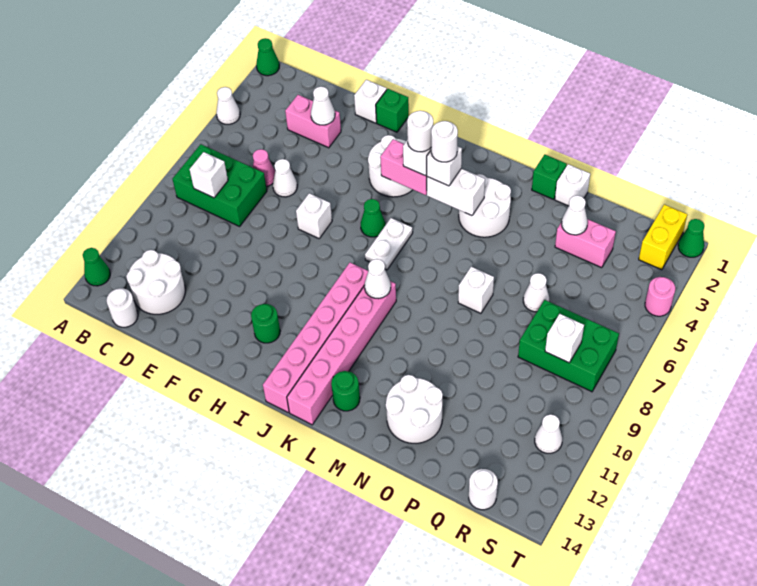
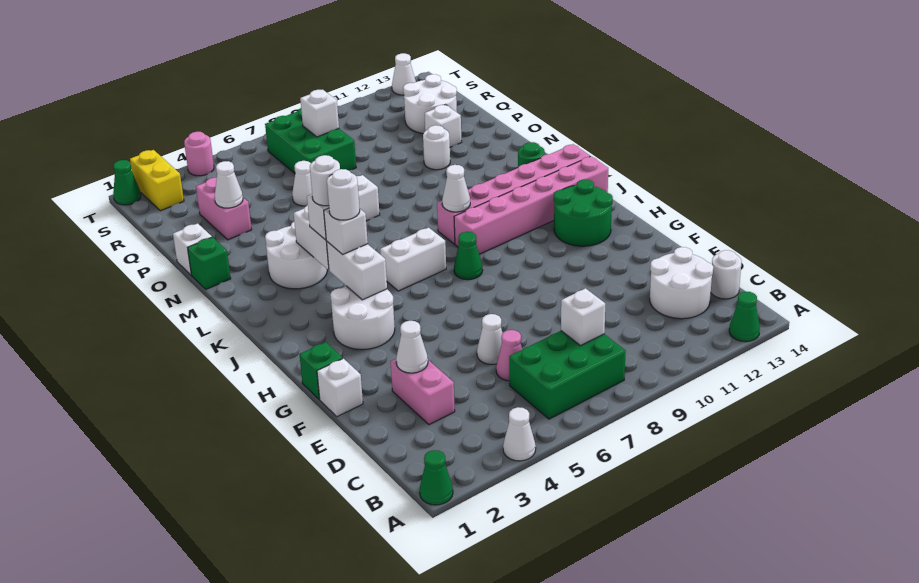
green 2x3 brick [172,144,267,226] -> green 2x3 brick turned to [509,331,626,419]
white 1x1 brick [296,193,332,238] -> white 1x1 brick moved to [424,105,462,147]
green 1x1 round brick [251,304,280,343] -> green 2x2 round brick [554,179,613,246]
pink 1x2 brick [380,139,427,195] -> white 1x2 brick [326,241,387,300]
green 1x1 cone [361,199,385,237] -> green 1x1 cone moved to [454,232,483,280]
white 1x2 plate [365,218,413,270] -> white 1x2 brick [380,228,446,291]
white 2x2 round brick [386,375,443,443] -> white 2x2 round brick moved to [403,74,457,133]
white 1x1 round brick [469,469,498,510] -> white 1x1 round brick moved to [423,125,450,170]
yellow 1x2 brick [639,205,687,270] -> yellow 1x2 brick turned to [130,150,184,211]
white 1x1 cone [535,414,562,453] -> white 1x1 cone moved to [392,53,416,95]

